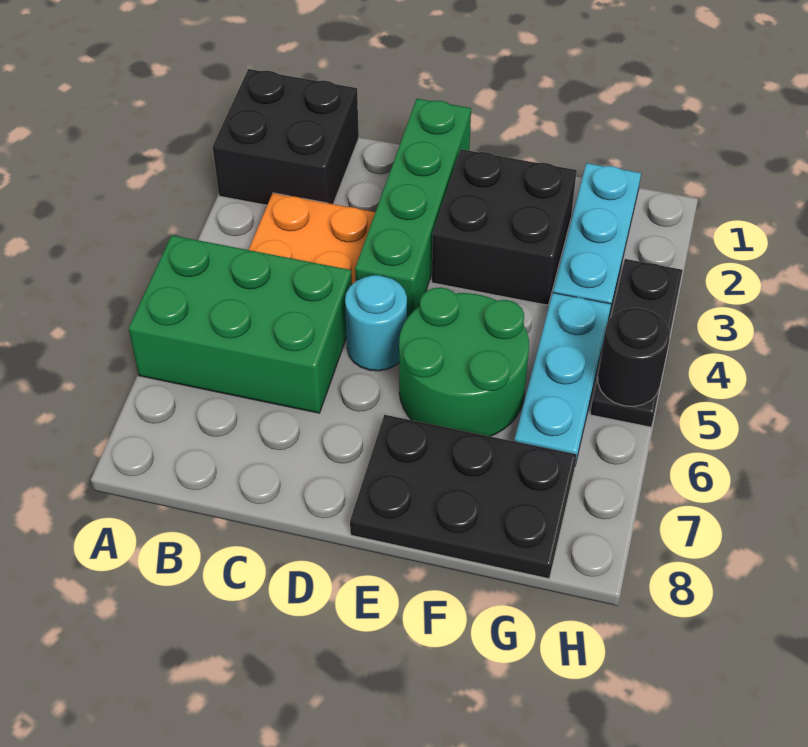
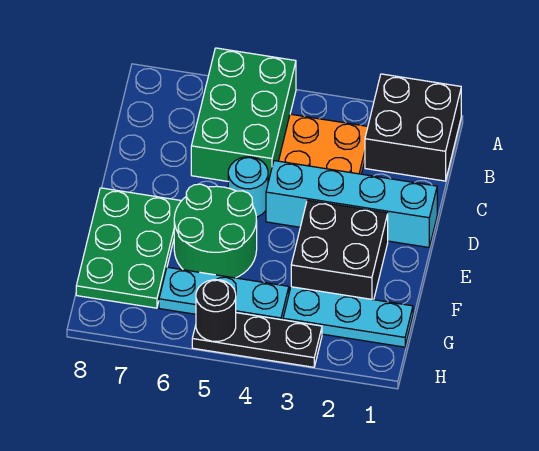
green 1x4 brick [355,99,471,318] -> cyan 1x4 brick [266,161,437,247]
black 2x3 plate [350,415,577,579] -> green 2x3 plate [76,188,181,308]

